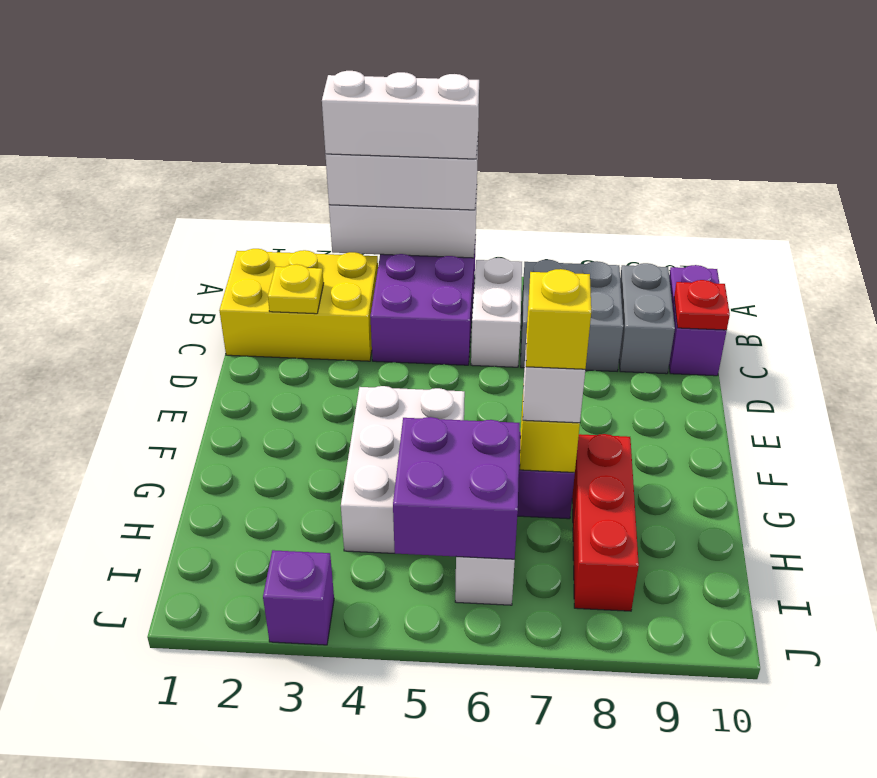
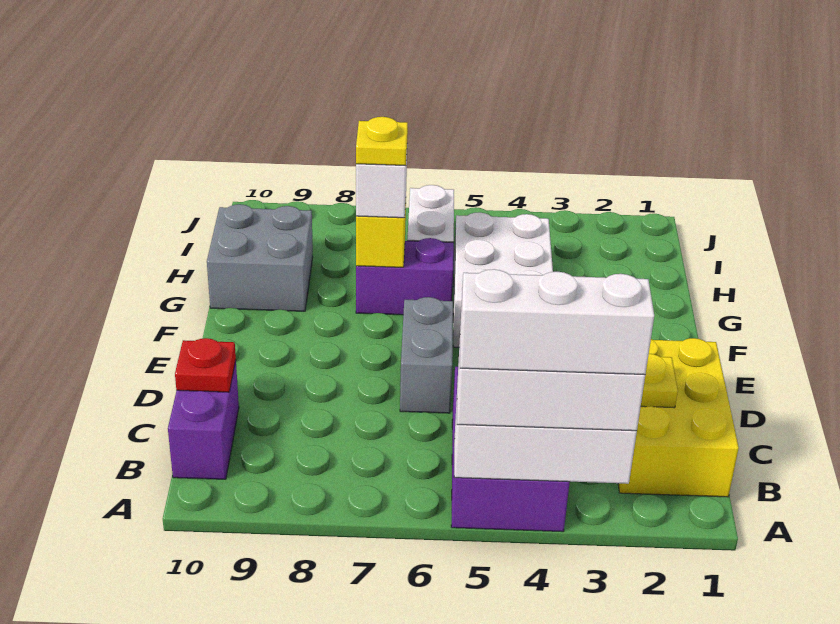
yellow 2x3 brick [219,249,378,361] -> yellow 2x3 brick turned to [618,338,739,497]
white 1x2 brick [471,258,522,367] -> none
grey 2x2 brick [521,260,623,371] -> grey 2x2 brick moved to [207,204,313,311]
grey 1x2 brick [619,263,675,374] -> grey 1x2 brick moved to [400,297,453,413]
yellow 1x1 brick [526,269,591,369] -> yellow 1x1 plate [356,117,408,166]
red 1x3 brick [572,434,639,611] -> none
purple 2x2 brick [393,417,520,559] -> none
purple 1x1 brick [263,550,334,645] -> none

